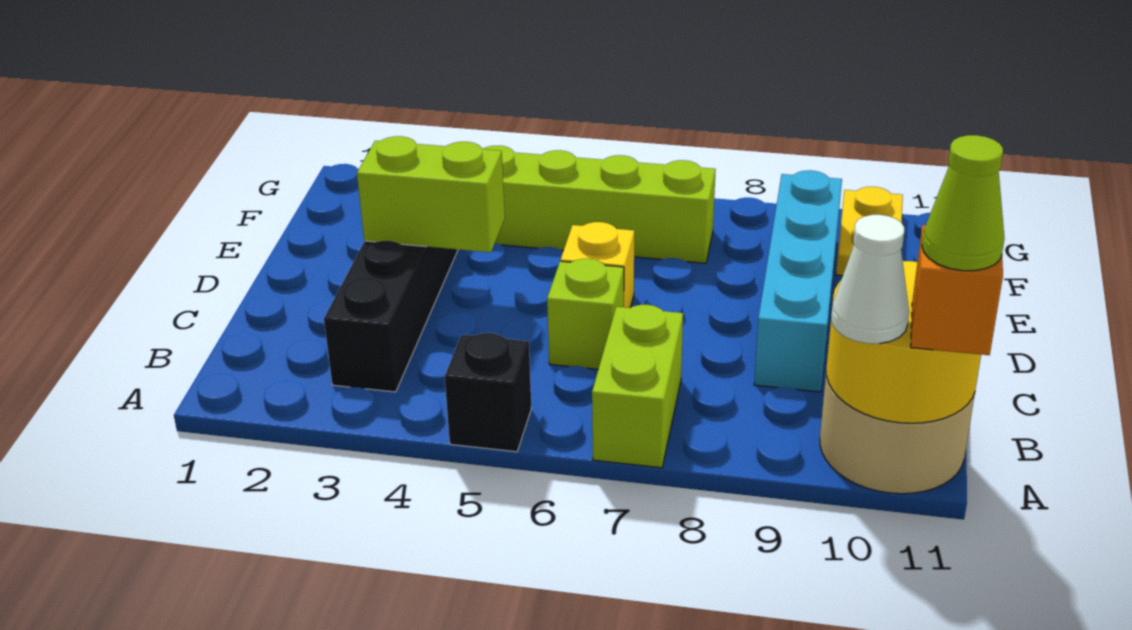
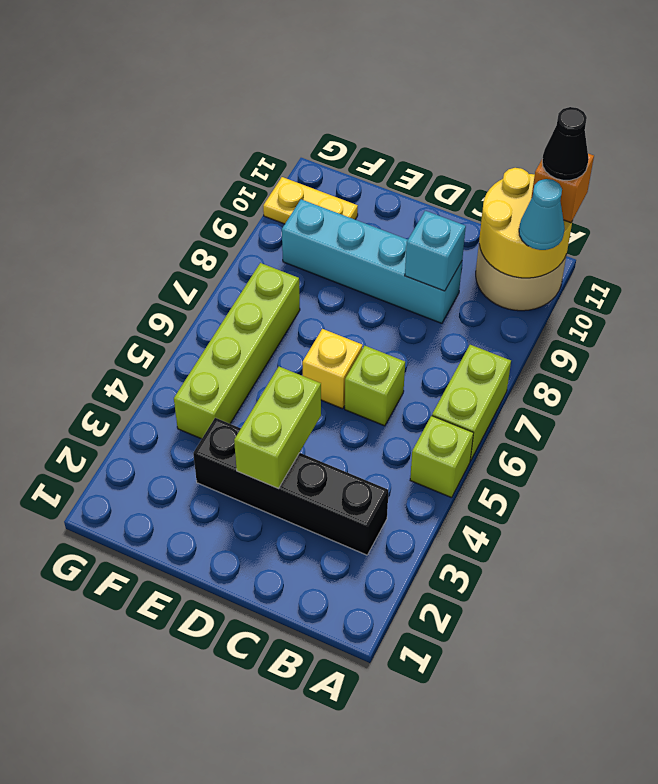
black 1x1 brick [445,333,531,452] -> lime 1x1 brick [410,416,473,498]
lime 1x2 brick [592,305,683,468] -> lime 1x2 brick turned to [432,345,511,461]
white 1x1 cone [831,215,909,344] -> cyan 1x1 cone [519,179,565,250]
lime 1x1 cone [922,135,1005,271] -> black 1x1 cone [542,107,589,180]
none -> cyan 1x1 brick [405,211,466,291]

